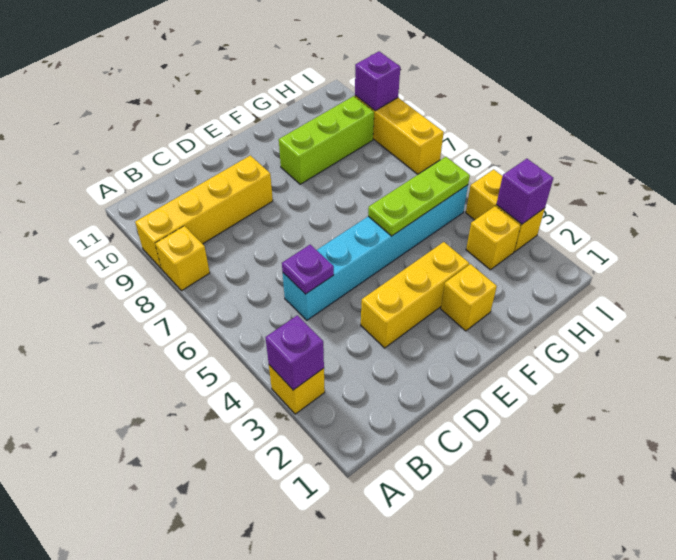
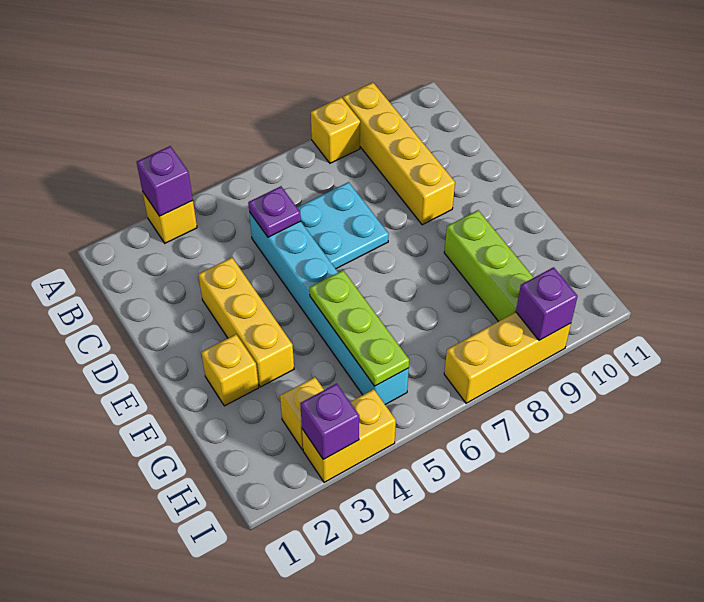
none -> cyan 2x2 plate [297,182,389,269]

